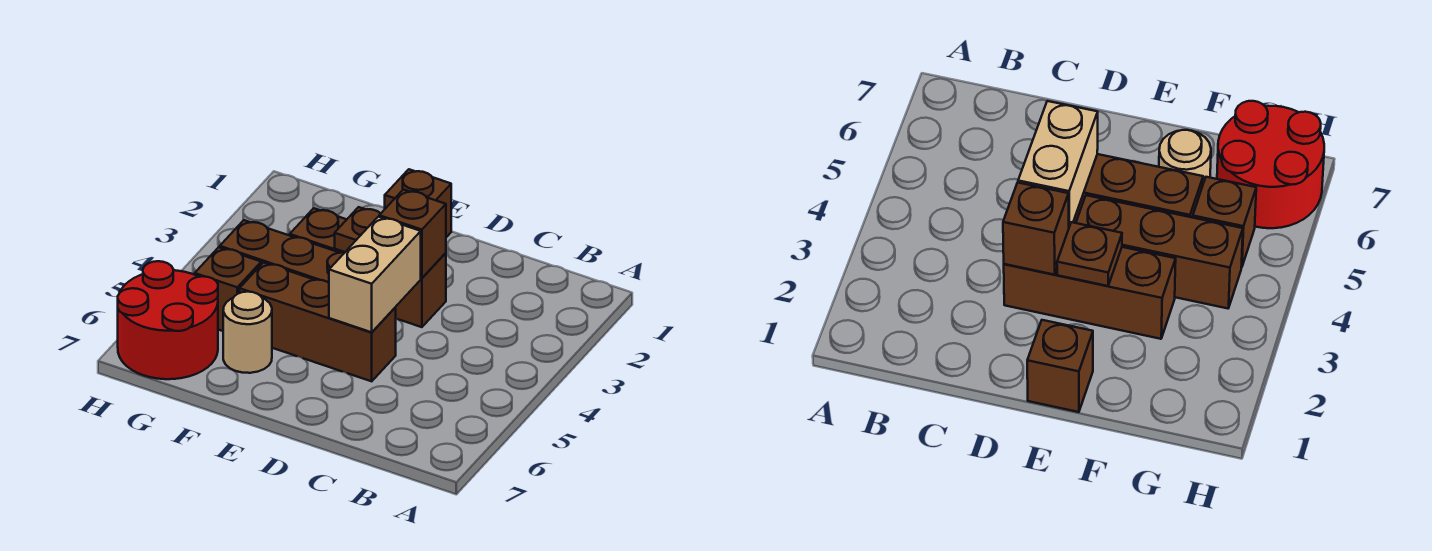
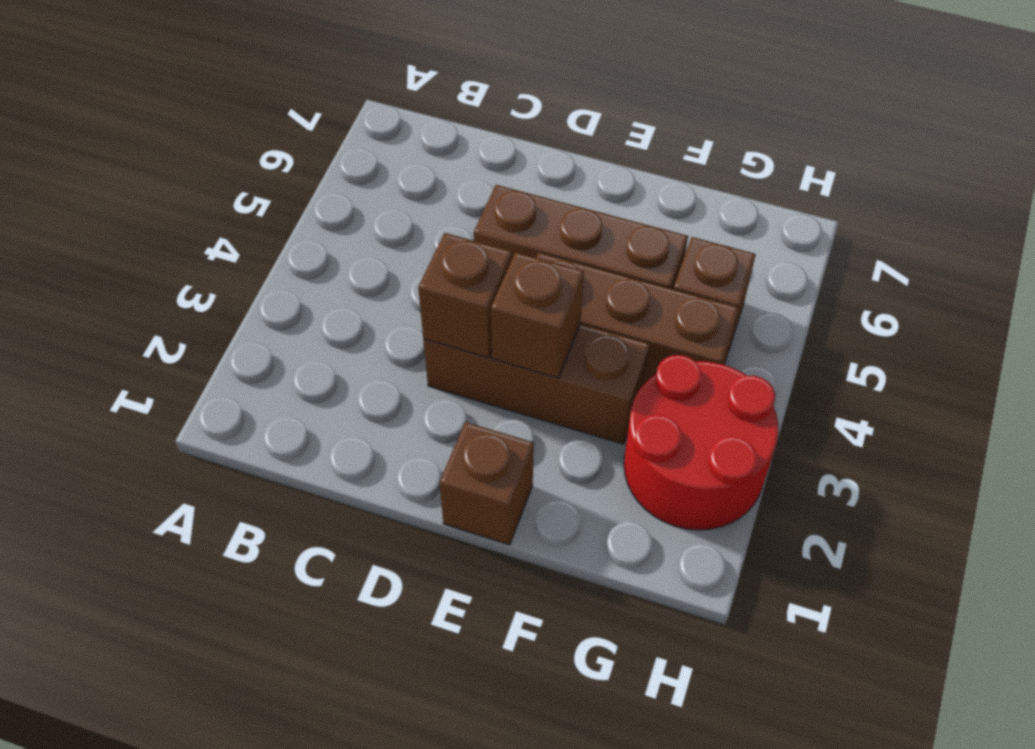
tan 1x2 brick [329,217,421,332] -> none
brown 1x1 plate [335,207,381,252] -> brown 1x1 brick [491,252,584,378]
tan 1x1 round brick [223,292,272,373] -> none
red 2x2 round brick [118,261,218,379] -> red 2x2 round brick moved to [624,355,778,530]

